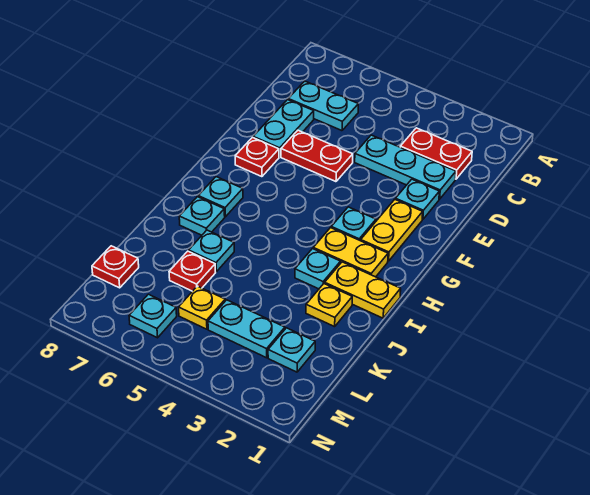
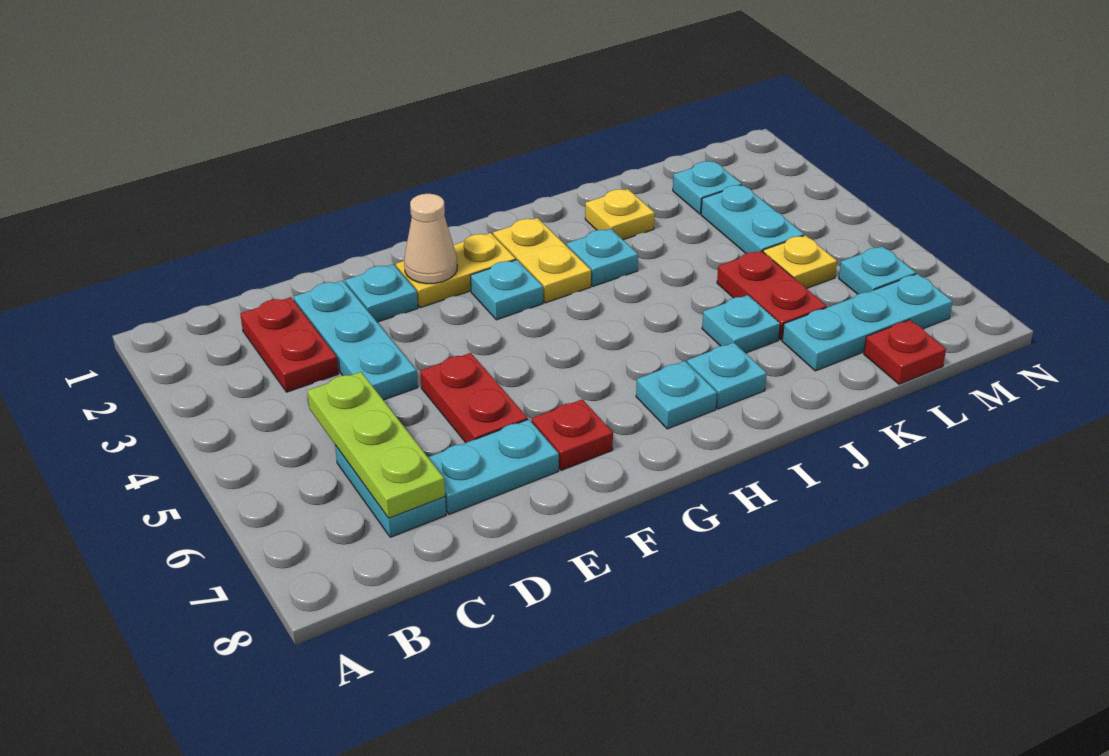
none -> lime 1x3 plate [307,372,445,518]
none -> tan 1x1 cone [404,194,457,284]
yellow 1x2 plate [325,262,401,318] -> none
red 1x1 plate [169,251,216,291] -> red 1x2 plate [717,251,826,340]
none -> cyan 1x3 plate [782,274,953,371]

